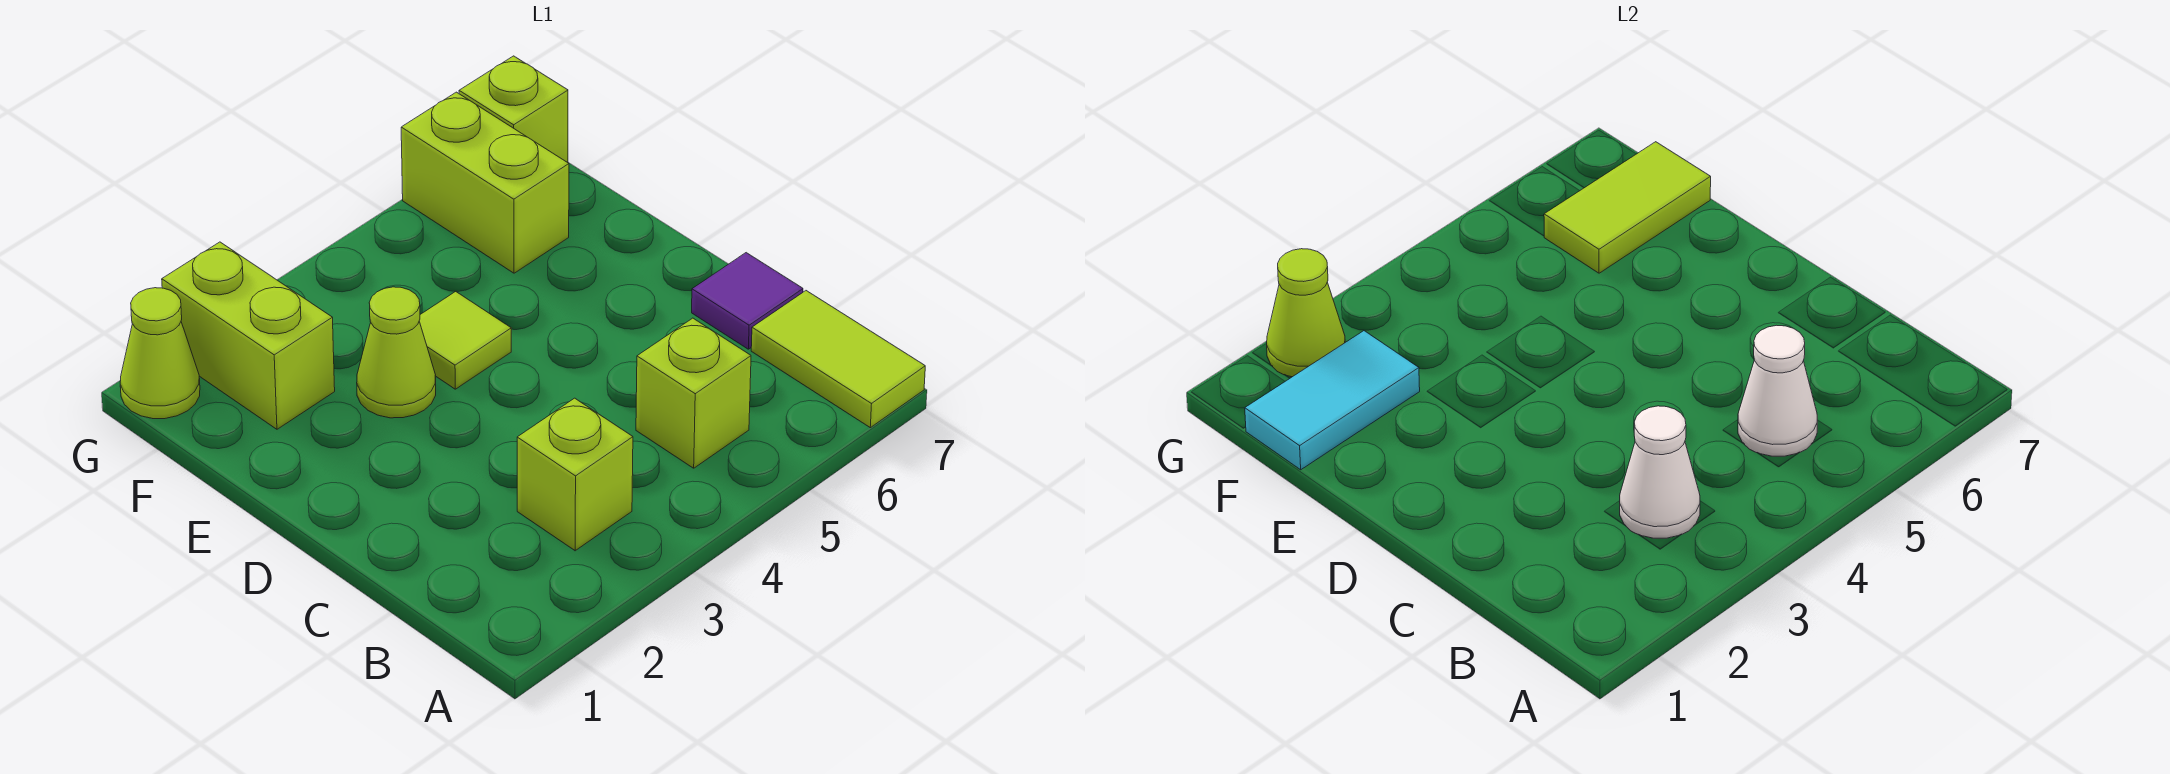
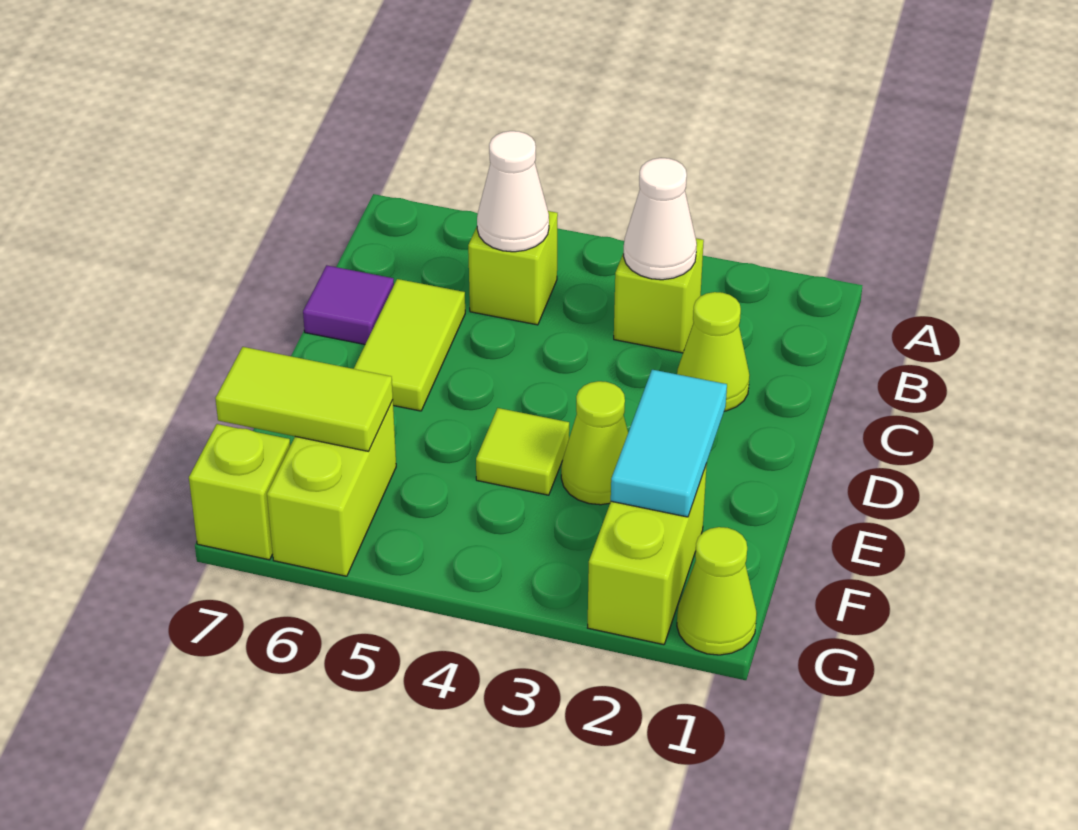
lime 1x2 tile [751,291,925,428] -> lime 1x2 tile moved to [354,279,465,411]
cyan 1x2 tile [1245,331,1420,470] -> cyan 1x2 tile turned to [611,370,727,517]
lime 1x1 cone [1267,249,1345,377] -> lime 1x1 cone moved to [677,292,750,411]

